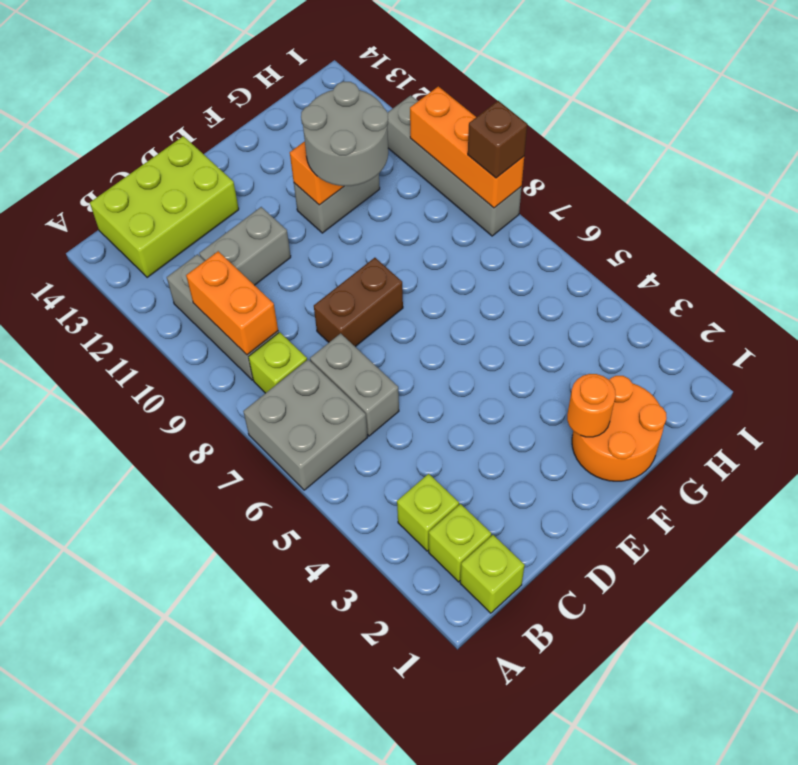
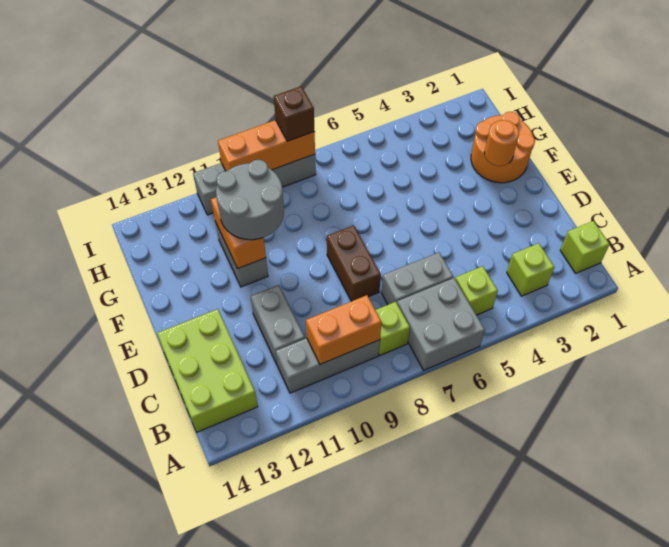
lime 1x1 brick [429,504,491,582] -> lime 1x1 brick moved to [455,266,498,315]

